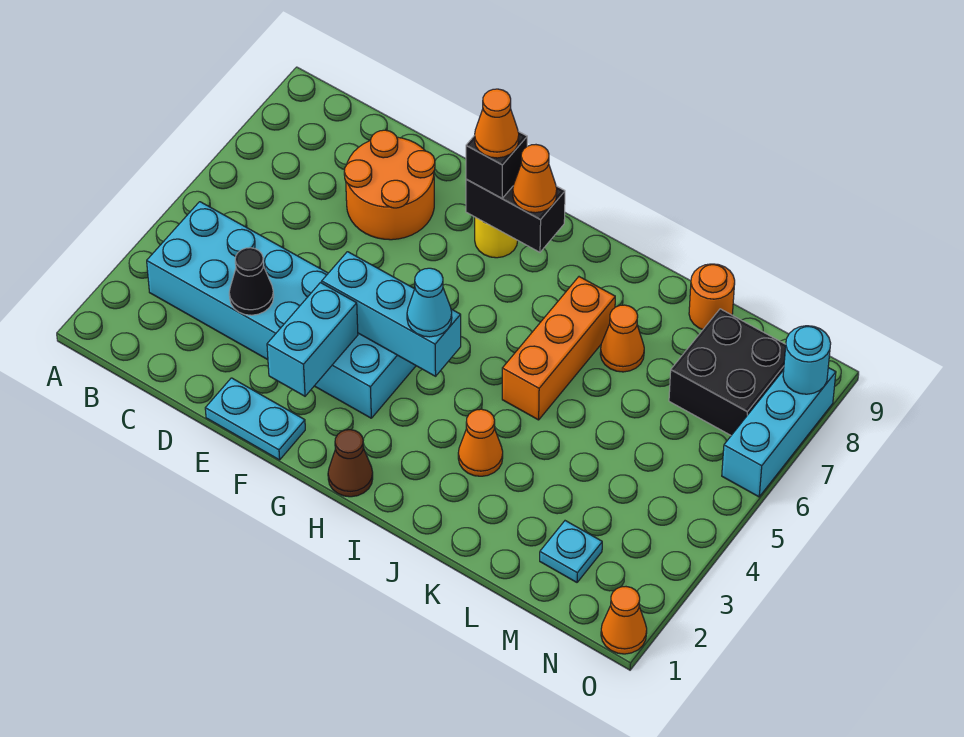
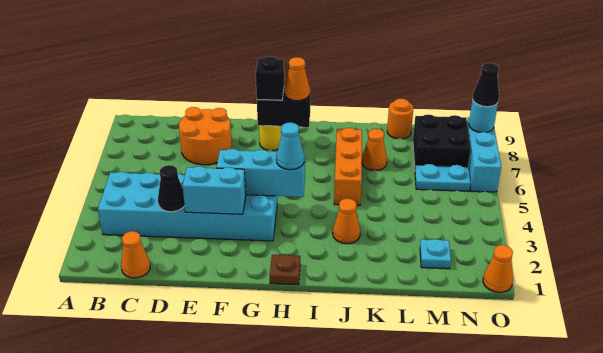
cyan 1x2 plate [205,378,305,460] -> cyan 1x2 plate moved to [415,164,471,191]
cyan 1x2 brick [267,283,358,396] -> cyan 1x2 brick turned to [182,166,246,214]
orange 1x1 cone [475,89,519,158] -> orange 1x1 cone moved to [121,231,150,278]
brown 1x1 cone [328,430,373,497] -> brown 1x1 plate [270,254,300,285]
none -> black 1x1 cone [473,63,499,107]

